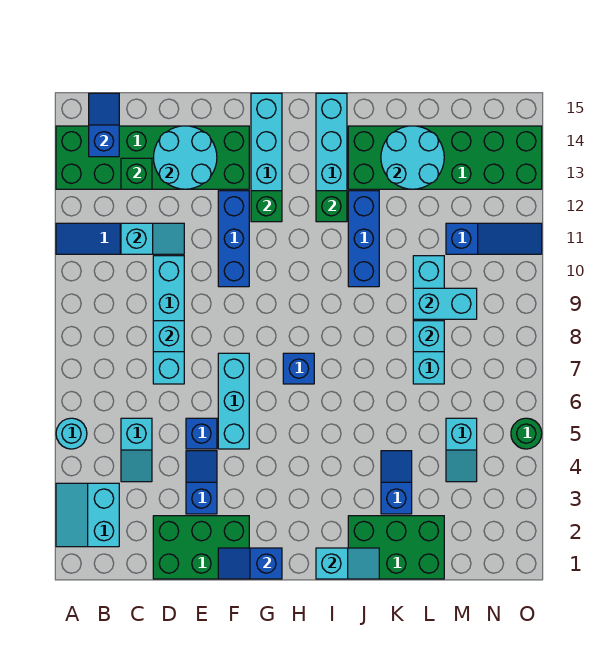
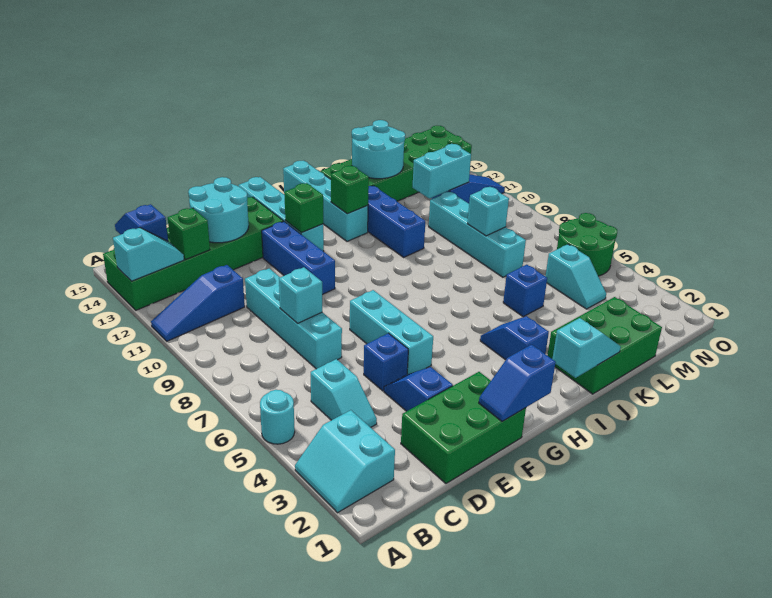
cyan 1x2 slope [121,223,184,254] -> cyan 1x2 slope moved to [113,228,184,281]
blue 1x1 brick [283,353,314,384] -> blue 1x1 brick moved to [503,265,547,317]
blue 1x2 slope [381,451,412,514] -> blue 1x2 slope moved to [480,316,549,360]
cyan 1x2 brick [413,288,477,319] -> cyan 1x2 brick moved to [412,144,471,199]
green 1x1 round brick [511,418,542,449] -> green 2x2 round brick [557,213,617,276]

